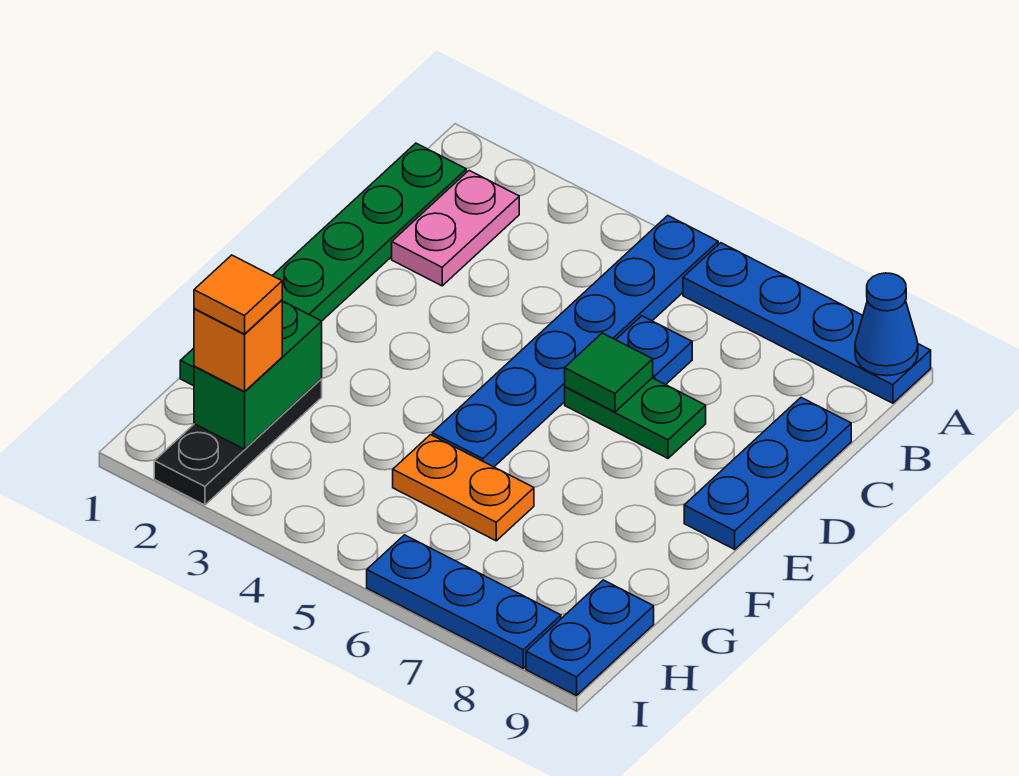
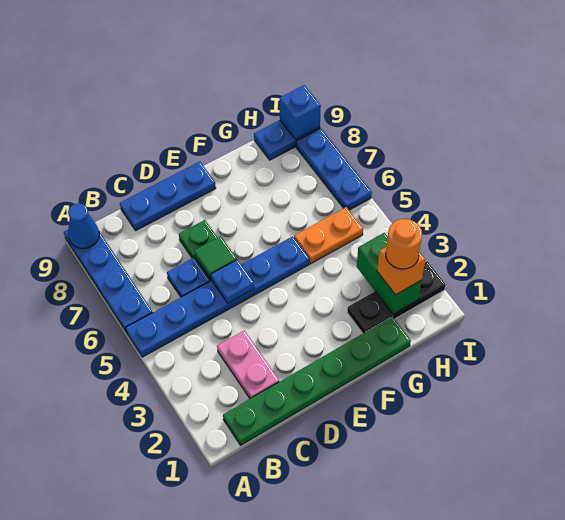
pink 1x2 plate [392,171,519,286] -> pink 1x2 plate turned to [217,331,279,399]
none -> blue 1x1 plate [211,260,254,303]
green 1x2 brick [194,301,322,449] -> green 1x2 brick turned to [357,233,422,314]
orange 1x2 plate [393,435,534,541] -> orange 1x2 plate turned to [294,207,363,264]
orange 1x1 tile [194,255,282,334] -> orange 1x1 round brick [386,219,422,269]
none -> blue 1x1 brick [279,85,321,140]

